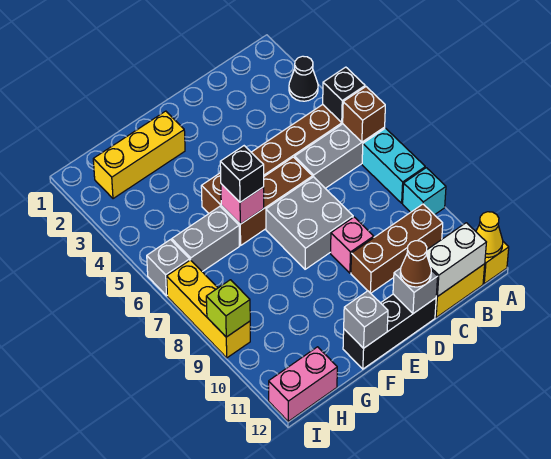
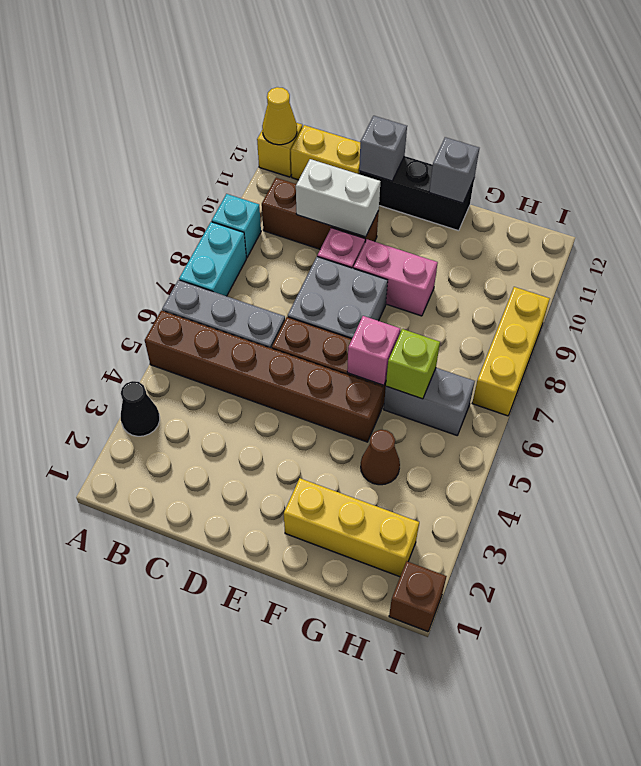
black 1x1 brick [323,67,365,122] -> none
brown 1x1 brick [343,87,385,142] -> brown 1x1 brick moved to [389,561,447,632]
white 1x2 brick [426,223,486,297] -> white 1x2 brick moved to [296,159,381,237]
brown 1x1 cone [400,241,431,287] -> brown 1x1 cone moved to [361,430,400,485]
black 1x1 brick [220,146,264,202] -> none
pink 1x2 brick [269,347,337,421] -> pink 1x2 brick moved to [354,239,438,316]
grey 1x1 brick [147,240,190,296] -> none
lime 1x1 brick [206,280,250,337] -> lime 1x1 brick moved to [386,329,440,399]

